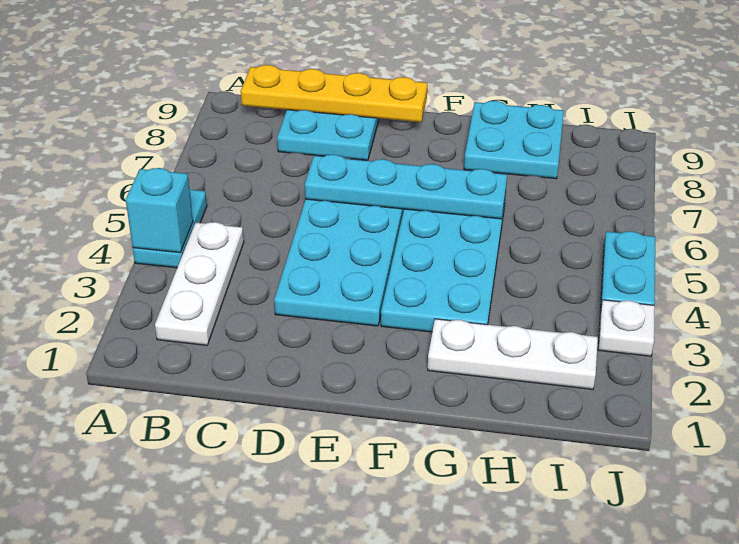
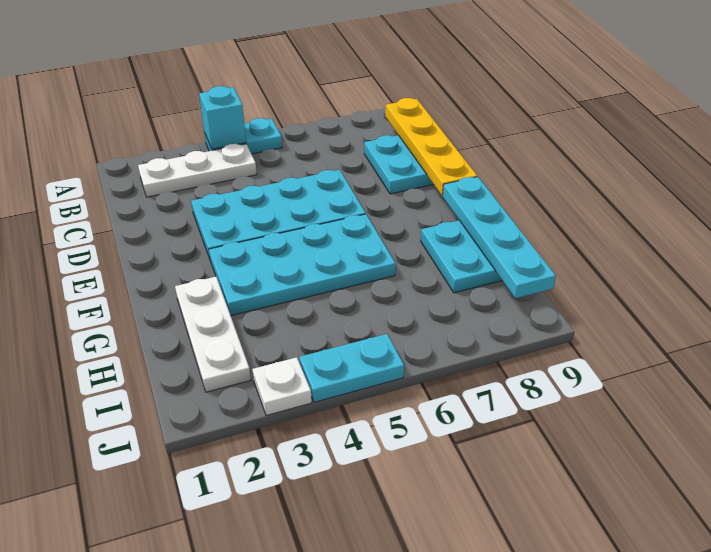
cyan 1x4 plate [305,155,507,219] -> cyan 1x4 plate moved to [443,177,556,298]

